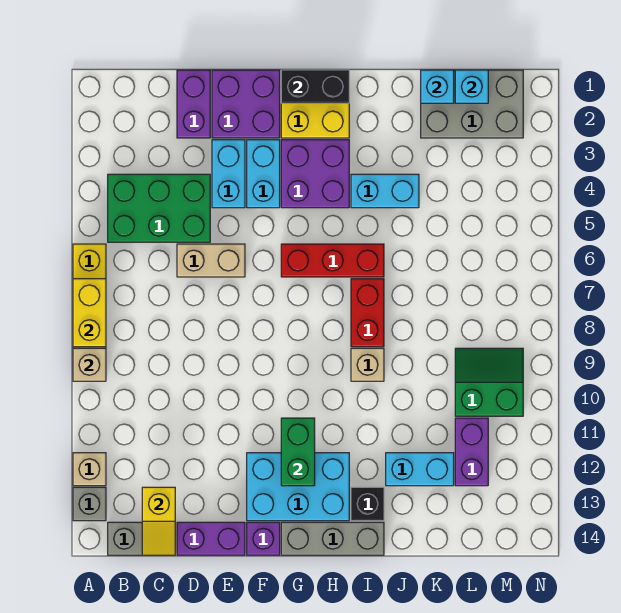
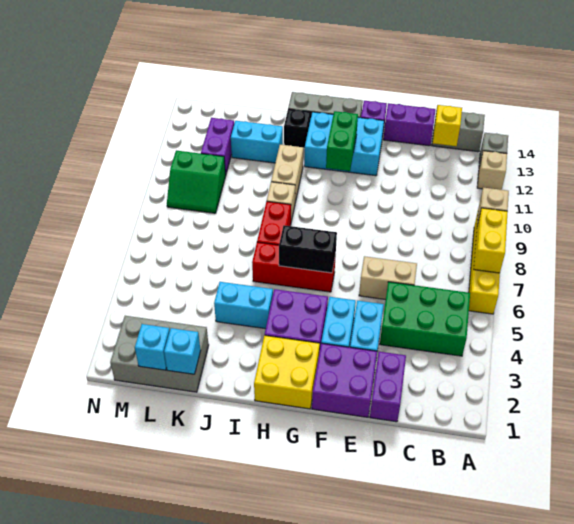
black 1x2 brick [281,70,349,103] -> black 1x2 brick moved to [279,225,337,273]
none -> tan 1x2 brick [271,145,303,202]

